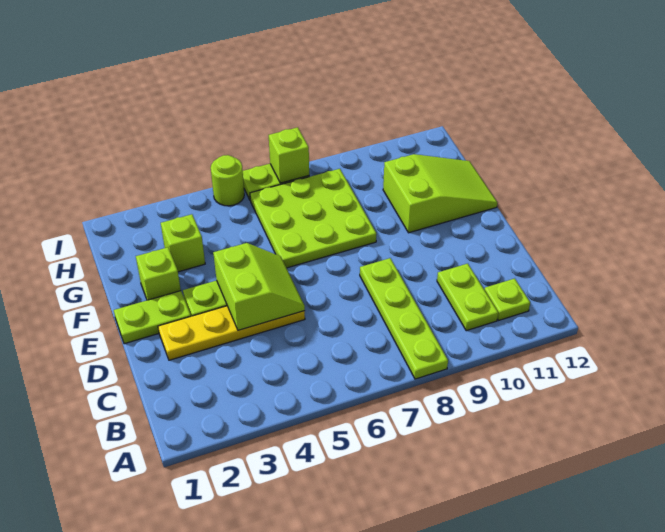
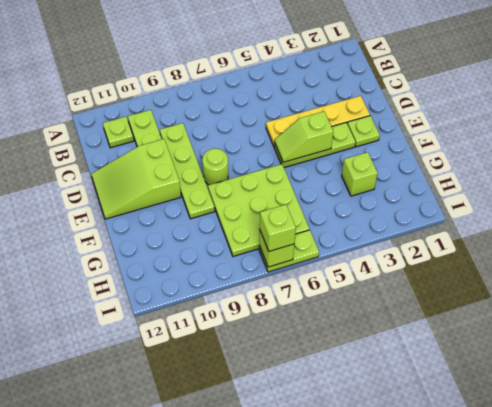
lime 1x4 plate [360,258,448,379] -> lime 1x4 plate moved to [160,123,215,219]
lime 2x2 slope [213,243,305,330] -> lime 1x2 slope [275,111,333,162]
lime 1x2 plate [114,291,191,344] -> lime 1x1 plate [347,116,380,147]
lime 1x1 brick [136,247,181,300] -> lime 1x1 brick moved to [260,205,296,251]
lime 2x3 slope [383,154,498,233] -> lime 2x3 slope moved to [91,139,181,219]
lime 1x1 round brick [211,155,244,206] -> lime 1x1 round brick moved to [202,148,228,185]

